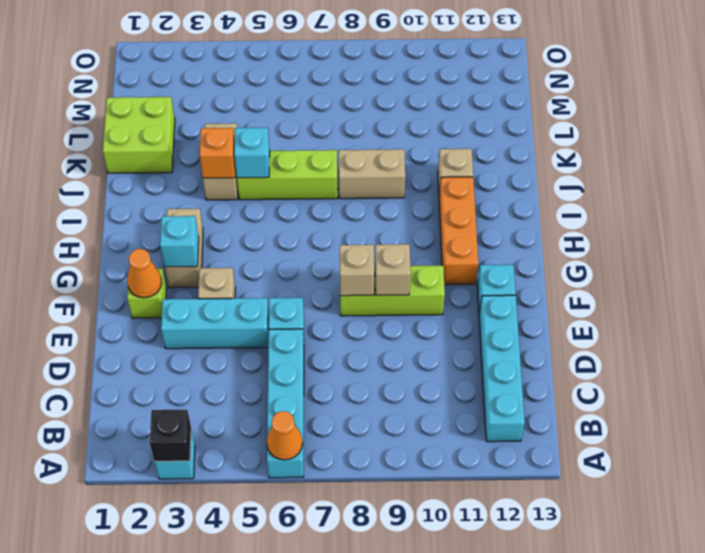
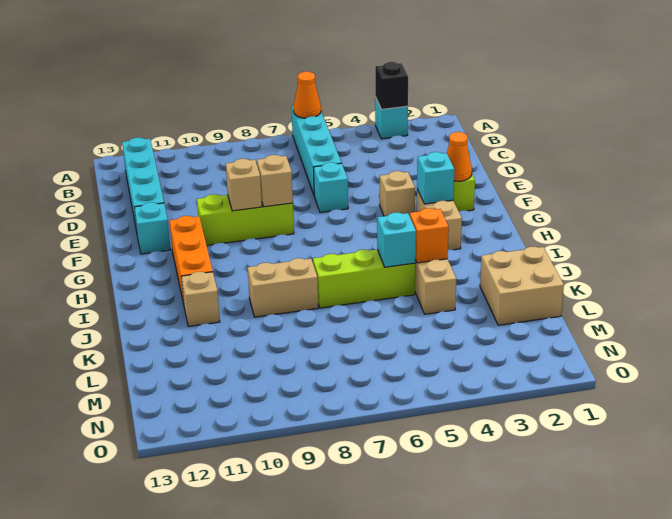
cyan 1x3 brick [161,298,269,349] -> none
lime 2x2 brick [103,97,175,173] -> tan 2x2 brick [480,247,564,325]

